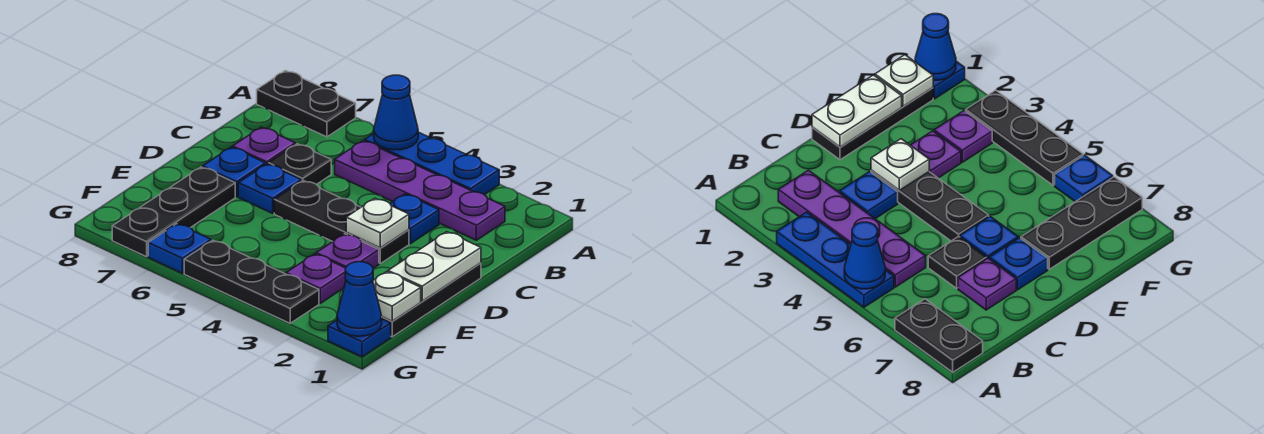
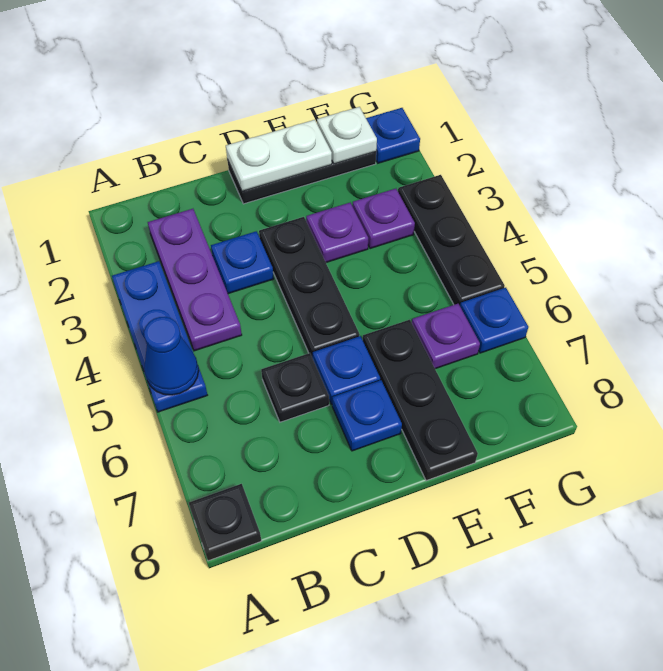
black 1x2 plate [257,71,356,137] -> black 1x1 plate [189,484,261,561]
purple 1x4 plate [335,141,505,240] -> purple 1x3 plate [148,209,242,351]
purple 1x1 plate [233,127,295,165] -> purple 1x1 plate moved to [412,304,480,369]
white 1x1 plate [346,198,409,248] -> none
black 1x3 plate [112,167,235,257] -> black 1x3 plate turned to [363,320,478,481]
blue 1x1 cone [337,262,382,336] -> none

